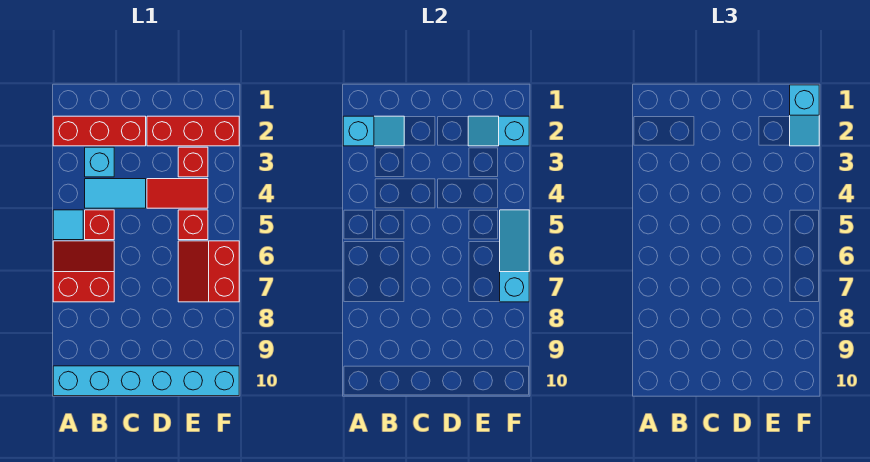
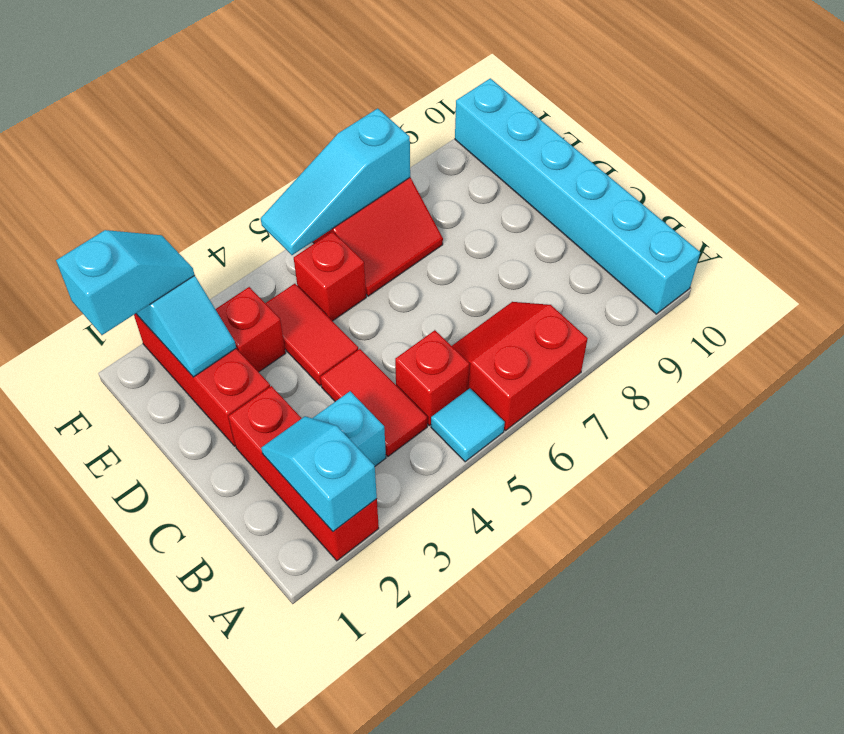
red 2x2 slope [53,241,114,302] -> red 2x2 slope turned to [452,302,588,431]
cyan 1x2 tile [85,179,146,208] -> red 1x2 tile [320,349,427,456]

